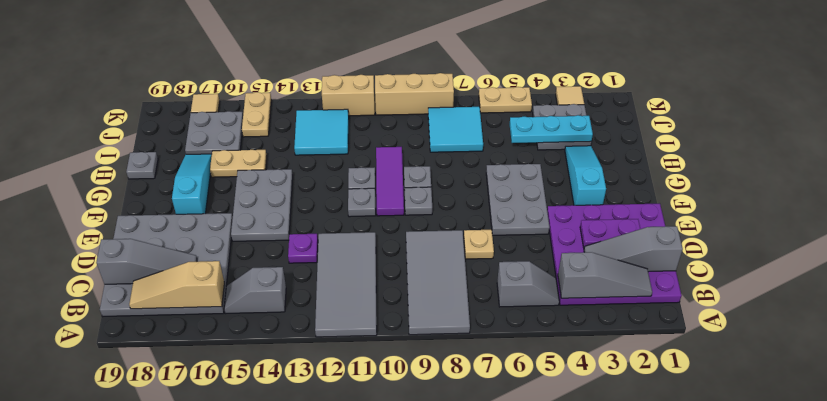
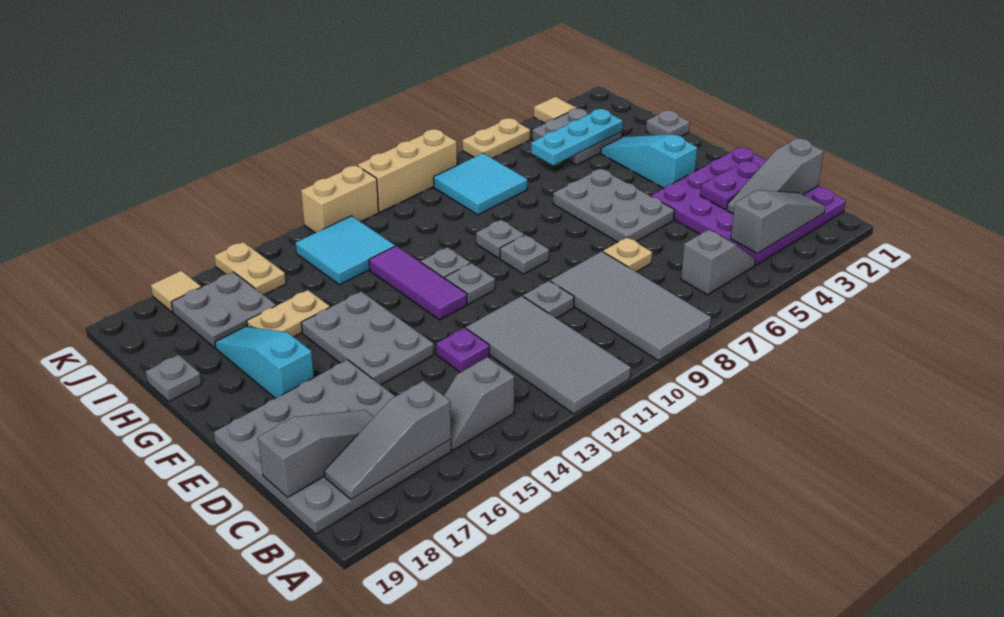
tan 1x3 slope [129,261,224,309] -> grey 1x3 slope [324,381,451,499]
none -> grey 1x1 plate [523,281,574,318]
purple 1x3 tile [376,147,404,216] -> purple 1x3 tile moved to [369,246,467,320]
none -> grey 1x1 plate [646,110,690,136]

